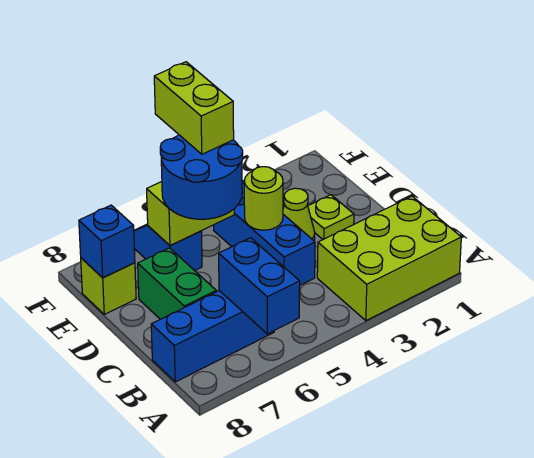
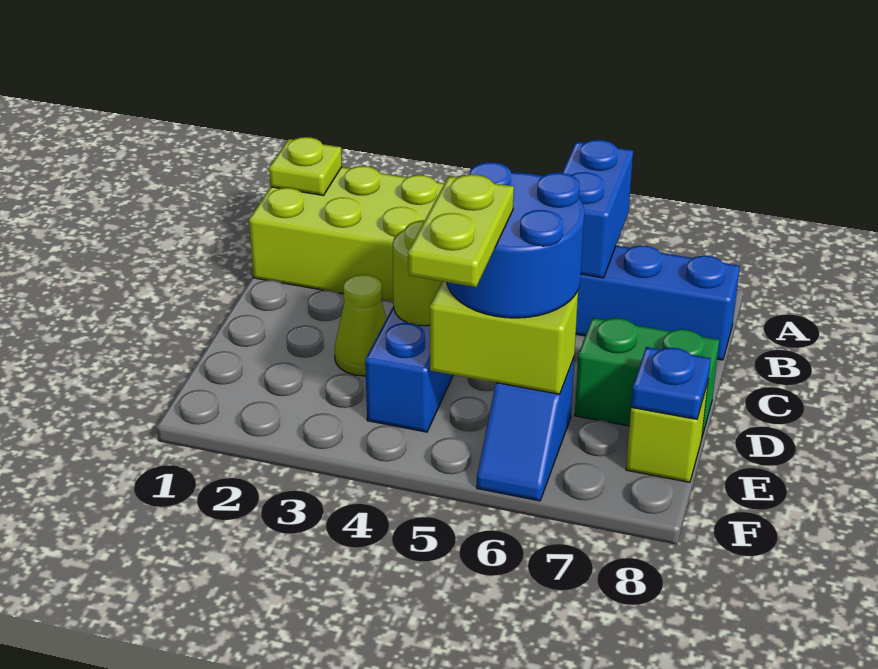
green 1x2 brick [138,248,216,319] -> green 1x2 brick turned to [575,318,719,436]
lime 1x1 plate [308,195,354,239] -> lime 1x1 plate moved to [269,137,342,196]
lime 1x2 brick [154,62,234,154] -> lime 1x2 plate [408,174,514,287]
blue 1x1 brick [79,205,135,278] -> blue 1x1 plate [631,347,711,419]

